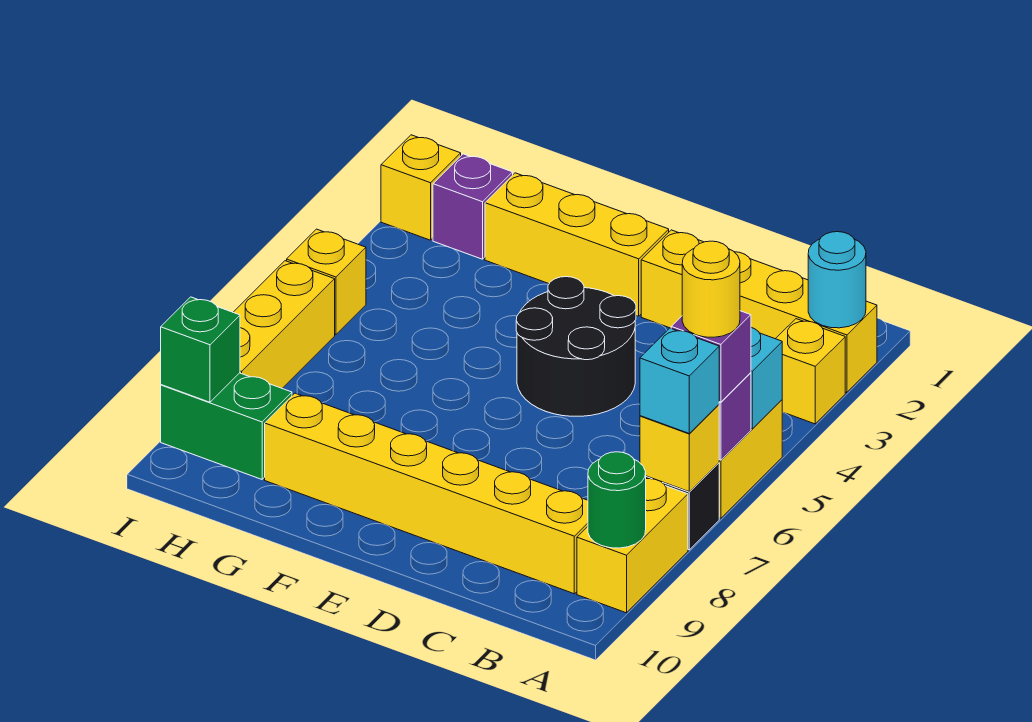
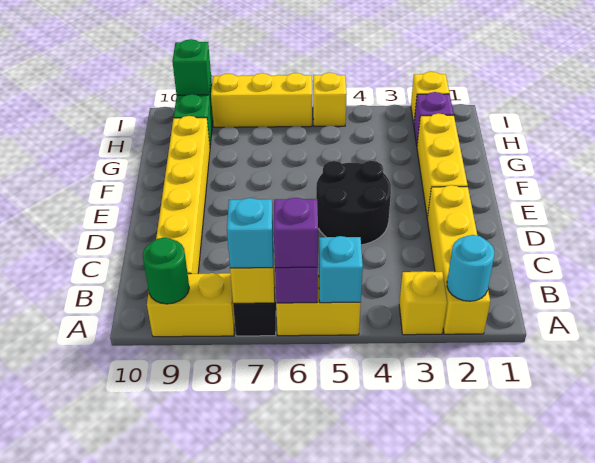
yellow 1x1 round brick [682,241,740,337] -> none

